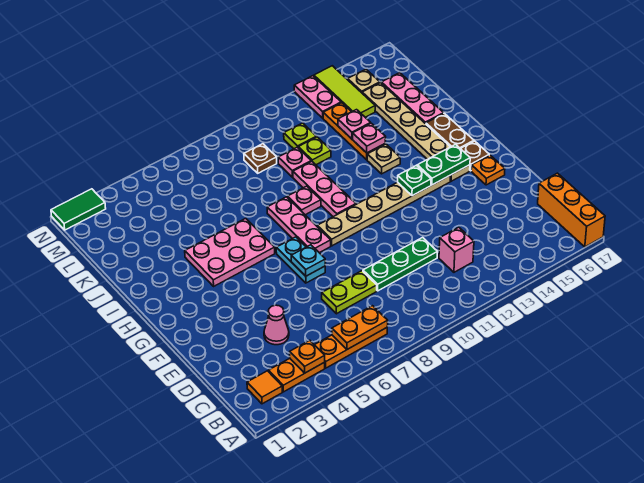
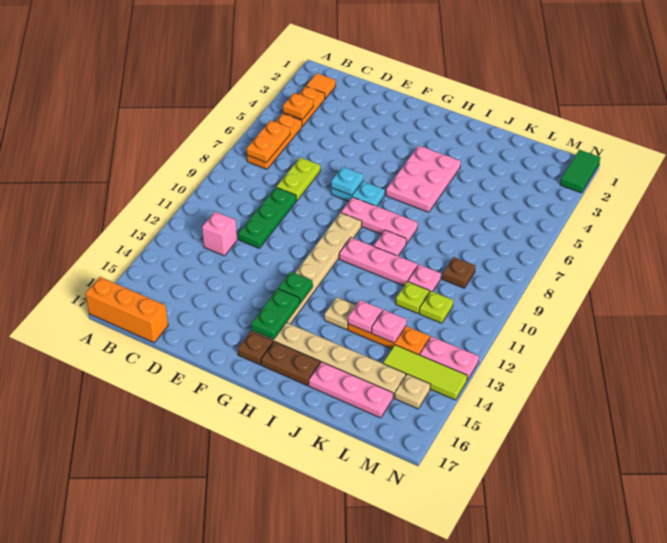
pink 1x1 cone [264,305,289,345] -> none
orange 1x1 plate [471,155,505,185] -> none

